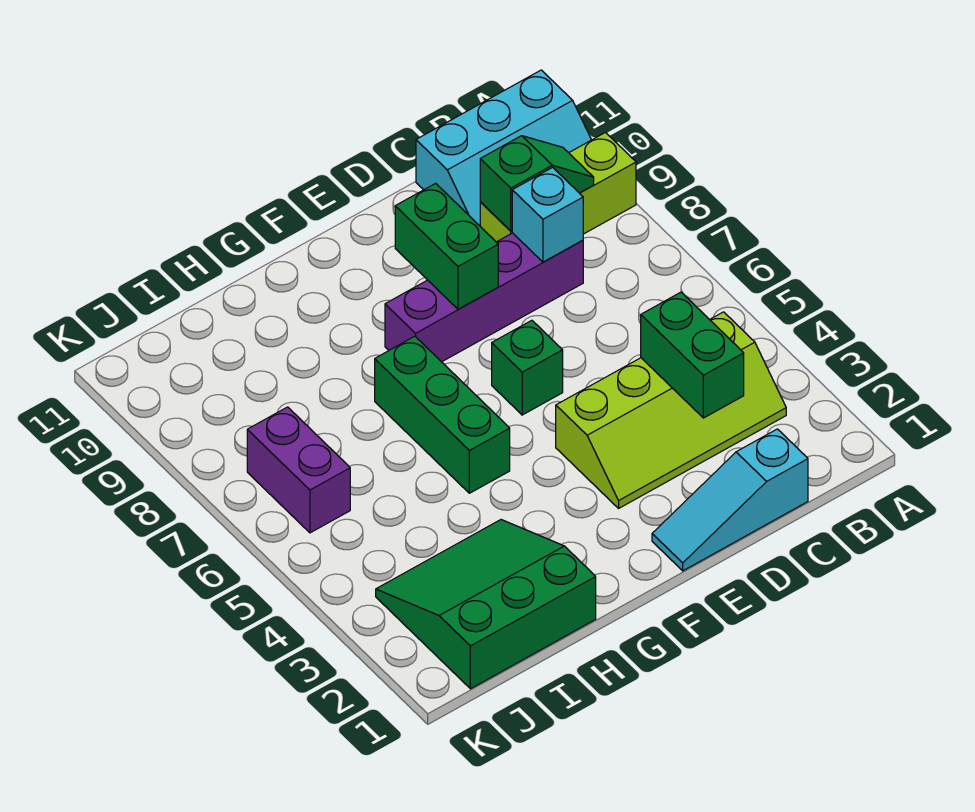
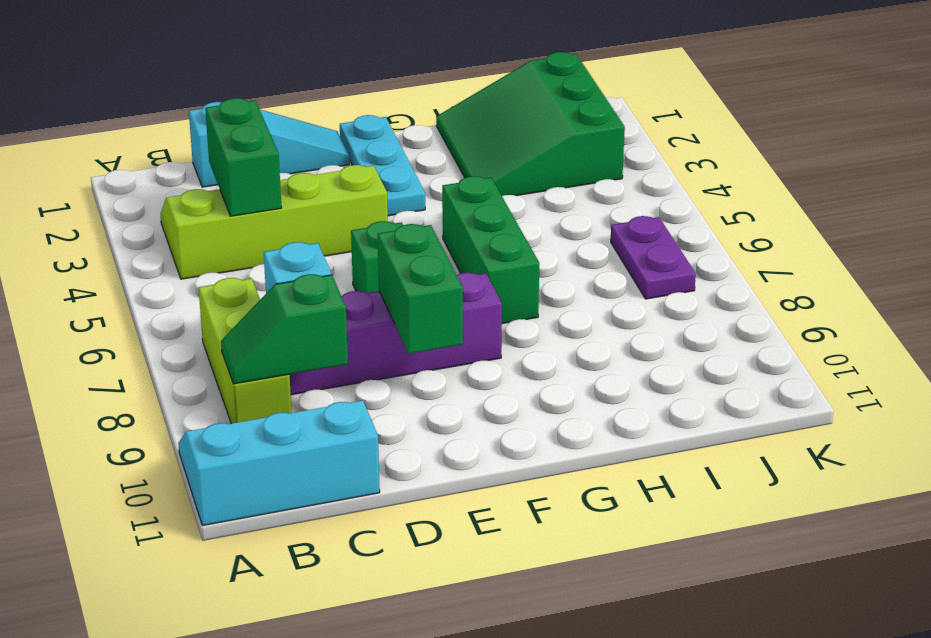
lime 1x3 brick [480,133,636,242] -> lime 1x3 brick turned to [199,278,292,424]
none -> cyan 1x3 plate [340,115,425,216]
green 3x3 slope [376,520,596,689] -> green 3x3 slope turned to [436,52,625,196]
purple 1x2 brick [247,407,350,533] -> purple 1x2 plate [611,216,696,299]

